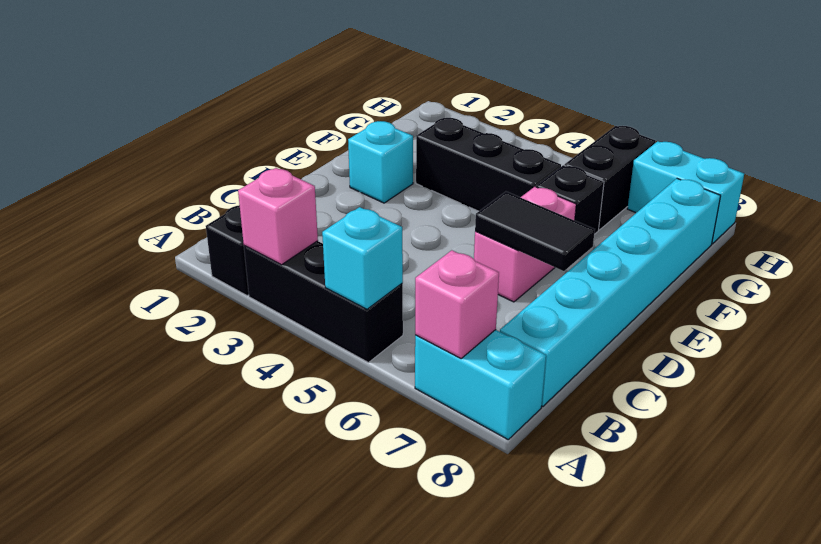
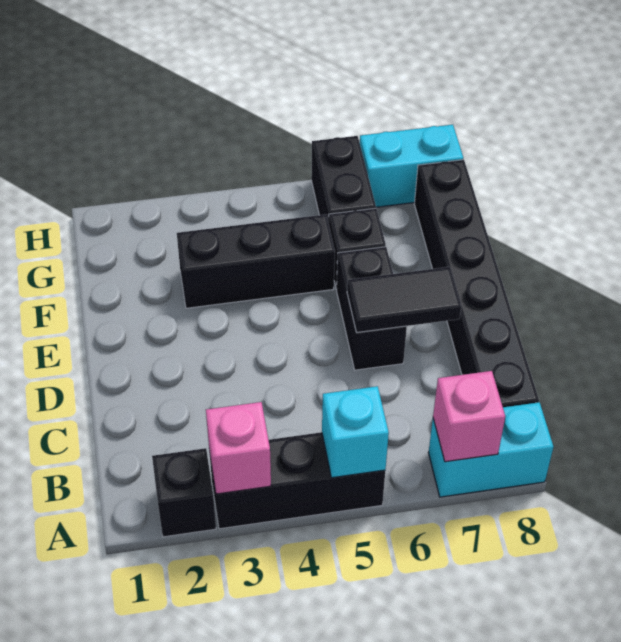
cyan 1x6 brick [500,179,721,407] -> black 1x6 brick [414,160,539,407]
pink 1x2 brick [474,187,576,302] -> black 1x2 brick [337,247,407,370]
cyan 1x1 brick [348,121,413,203] -> none

